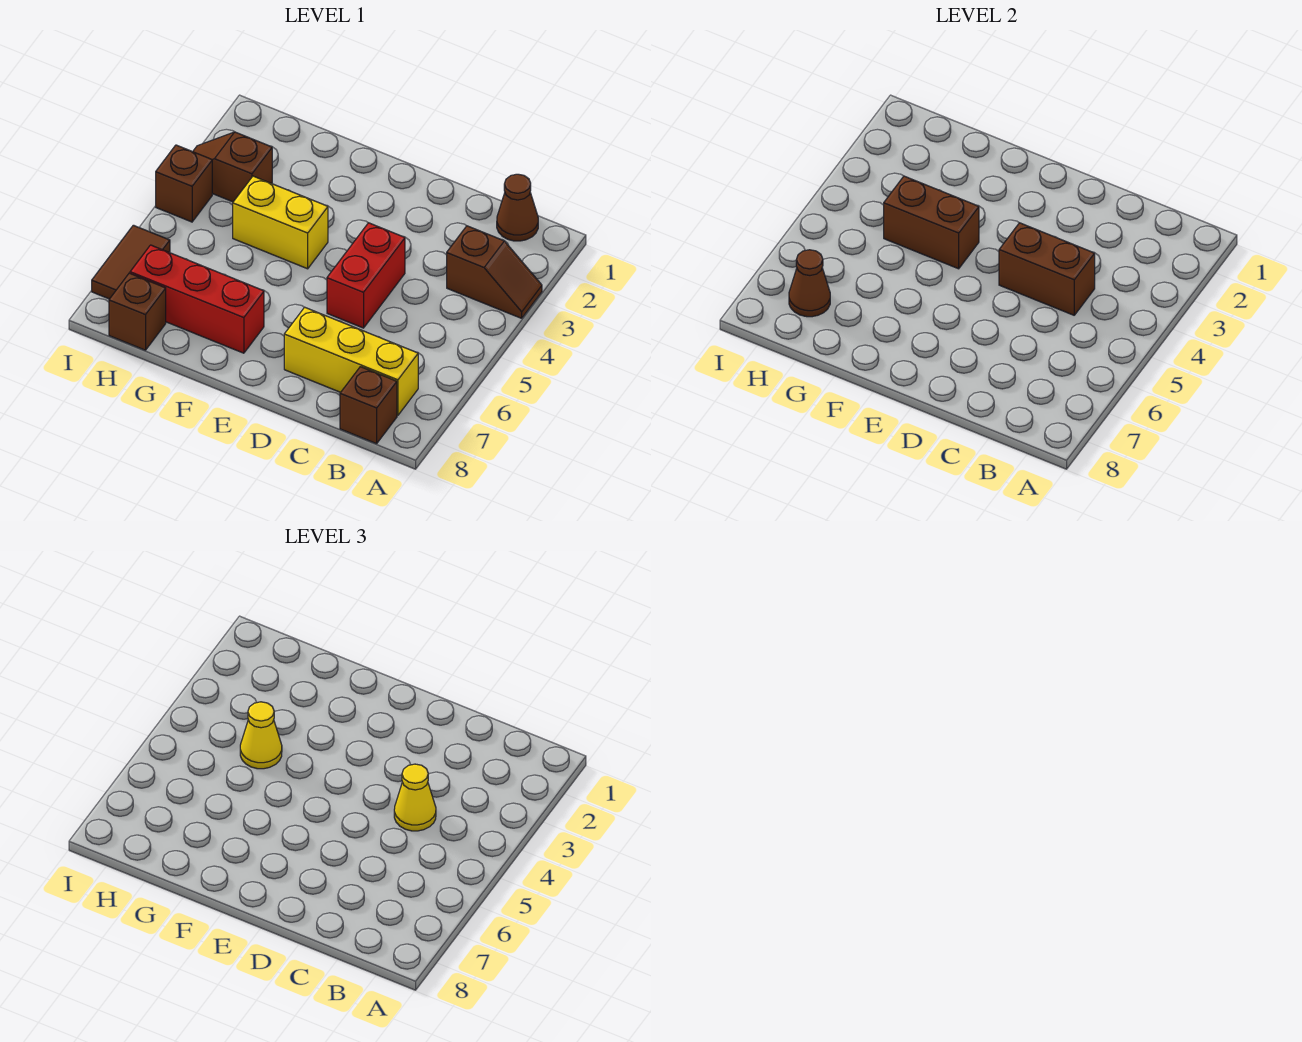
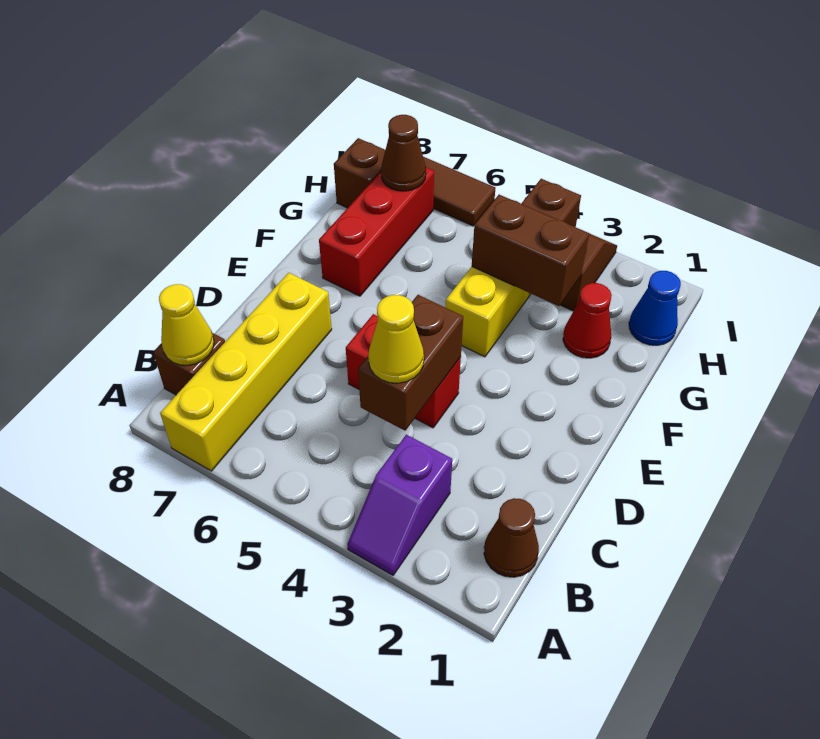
brown 1x2 slope [447,226,542,318] -> purple 1x2 slope [347,435,452,575]
yellow 1x3 brick [284,307,418,415] -> yellow 1x4 brick [160,273,332,471]
brown 1x2 brick [884,176,979,269] -> brown 1x2 brick turned to [472,195,589,306]
none -> red 1x1 cone [563,283,612,358]
yellow 1x1 cone [240,702,282,769] -> yellow 1x1 cone moved to [159,284,214,365]
none -> blue 1x1 cone [629,271,681,345]

